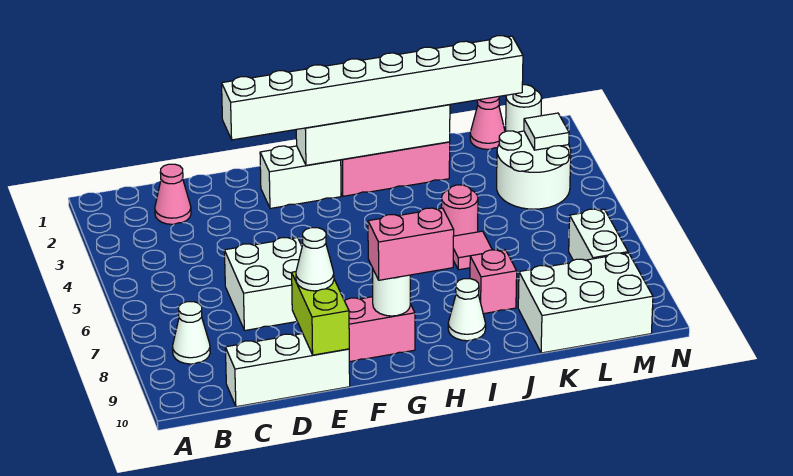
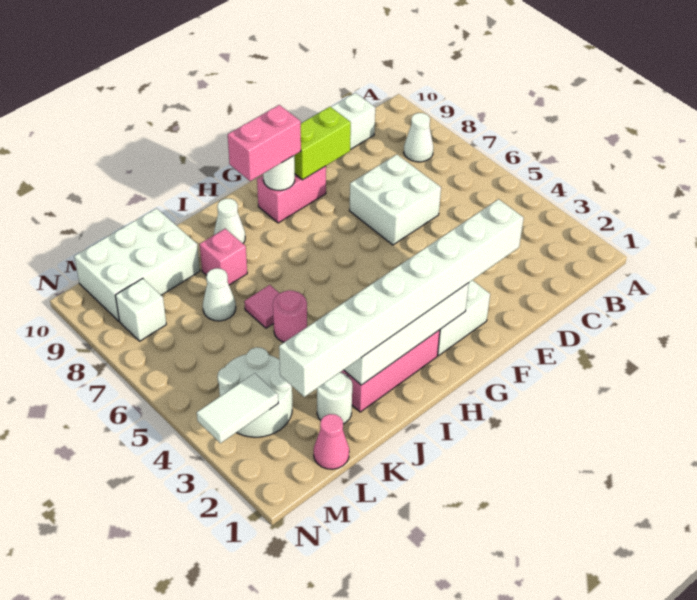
pink 1x1 cone [155,164,191,224] -> none
lime 1x2 brick [292,272,349,355] -> lime 1x2 brick turned to [294,107,351,180]
white 1x1 cone [296,228,334,291] -> white 1x1 cone moved to [203,268,236,321]
white 1x1 round brick [506,85,542,132] -> white 1x1 round brick moved to [317,372,352,424]
white 1x1 tile [524,113,569,150] -> white 1x2 tile [197,373,278,443]
white 1x2 brick [569,209,628,260] -> white 1x1 brick [115,279,166,341]

